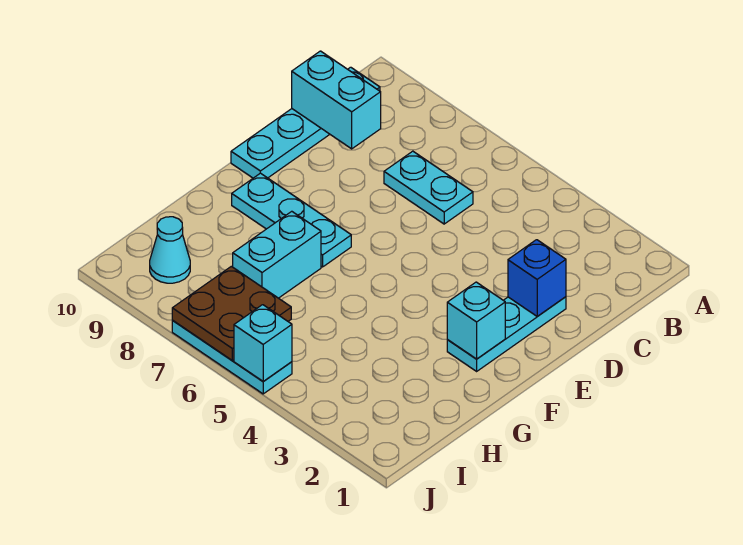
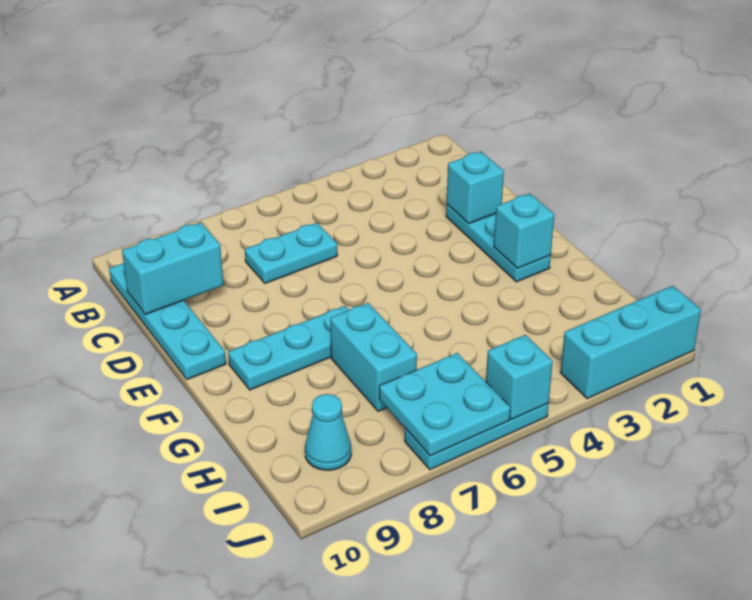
blue 1x1 brick [508,240,566,316] -> cyan 1x1 brick [447,152,504,224]
brown 2x2 plate [172,266,291,360] -> cyan 2x2 plate [379,353,510,456]
none -> cyan 1x3 brick [560,286,701,399]

